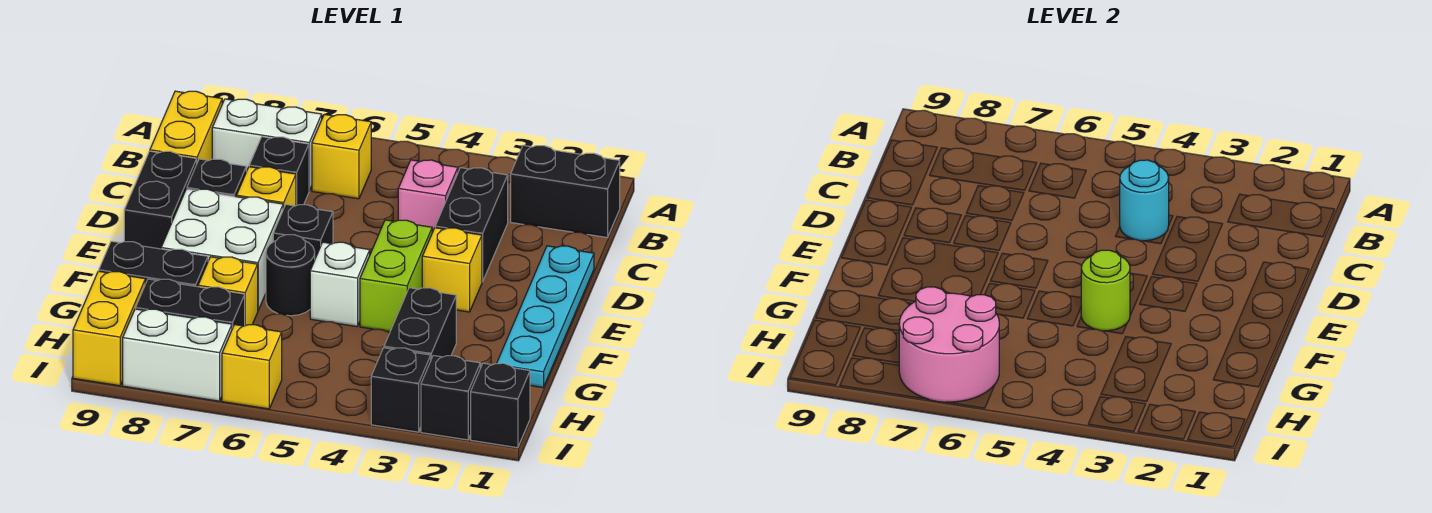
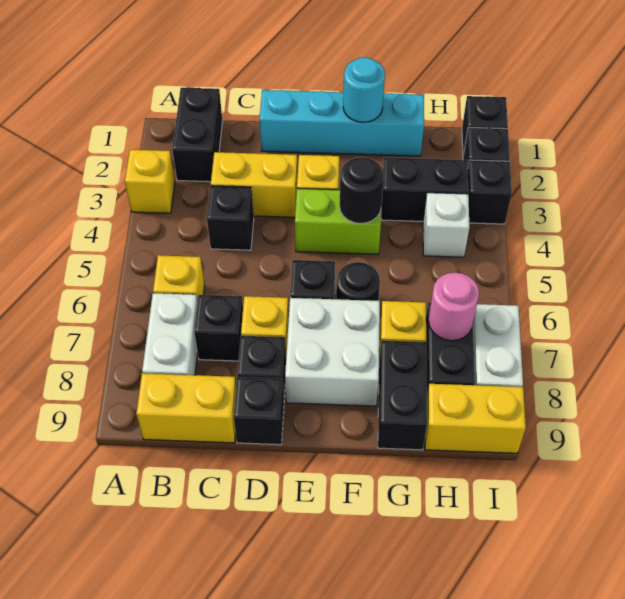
black 1x2 brick [435,168,508,282] -> yellow 1x2 brick [211,152,297,217]
pink 1x1 brick [398,160,458,232] -> black 1x1 brick [207,186,254,250]
cyan 1x1 round brick [1120,160,1169,241] -> cyan 1x1 round brick moved to [343,57,385,122]
cyan 1x4 plate [497,246,594,388] -> cyan 1x4 brick [260,90,424,156]
black 1x2 brick [124,151,197,249] -> black 1x1 brick [234,377,284,445]
lime 1x1 round brick [1081,250,1130,331] -> black 1x1 round brick [340,157,384,224]
white 1x1 brick [310,242,370,327] -> white 1x1 brick moved to [423,193,469,257]
pink 2x2 round brick [899,287,999,402] -> pink 1x1 round brick [428,272,479,341]
yellow 1x1 brick [222,325,282,409] -> yellow 1x1 brick moved to [125,150,175,213]

